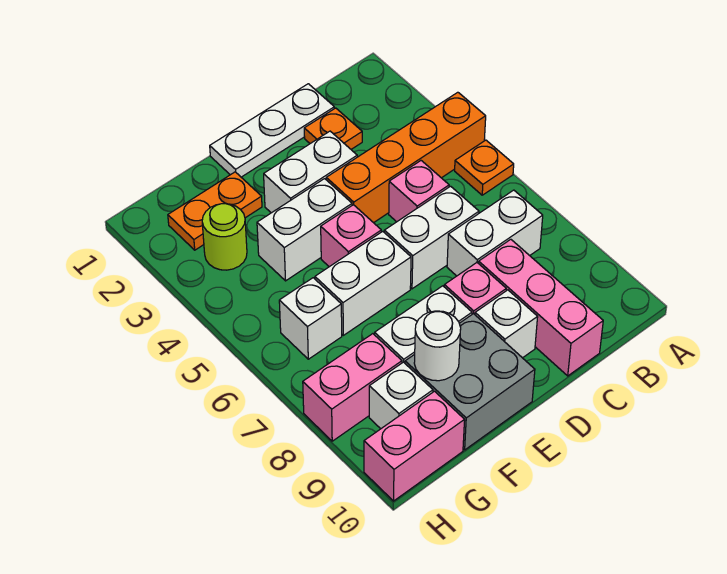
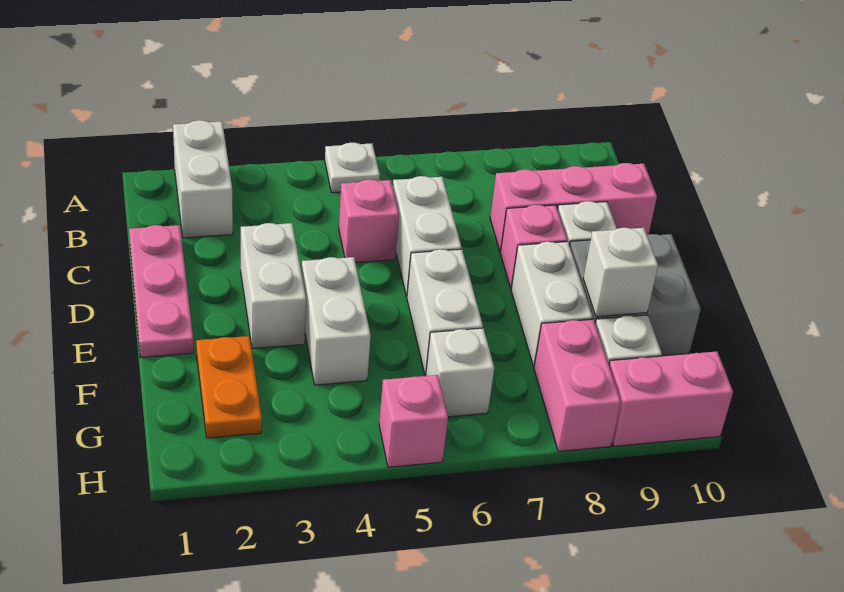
orange 1x4 brick [326,92,486,223] -> none
orange 1x1 plate [455,140,514,195] -> white 1x1 plate [325,143,380,193]
white 1x2 brick [447,190,543,276] -> white 1x2 brick moved to [173,120,233,238]
white 1x3 plate [210,84,334,177] -> pink 1x3 plate [129,225,194,357]
orange 1x1 plate [304,108,362,149] -> none
pink 1x1 brick [321,205,381,267] -> pink 1x1 brick moved to [379,375,448,467]
white 1x1 round brick [414,311,461,381] -> white 1x1 brick [583,228,658,317]
lime 1x1 round brick [202,204,247,270] -> none
pink 1x2 brick [364,391,465,501] -> pink 1x2 brick turned to [609,352,733,446]

